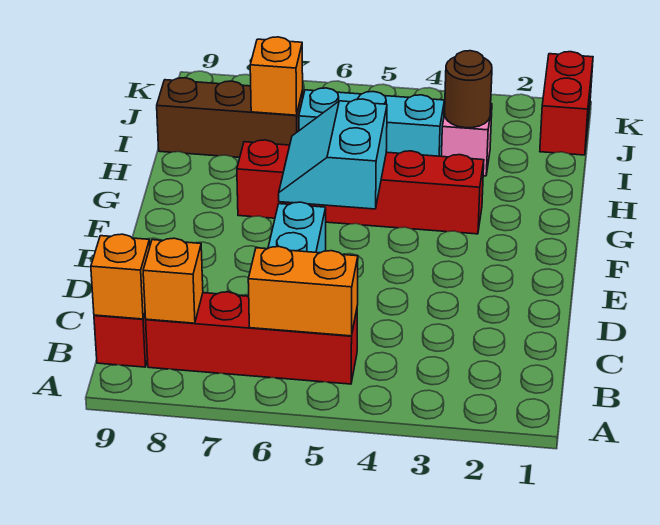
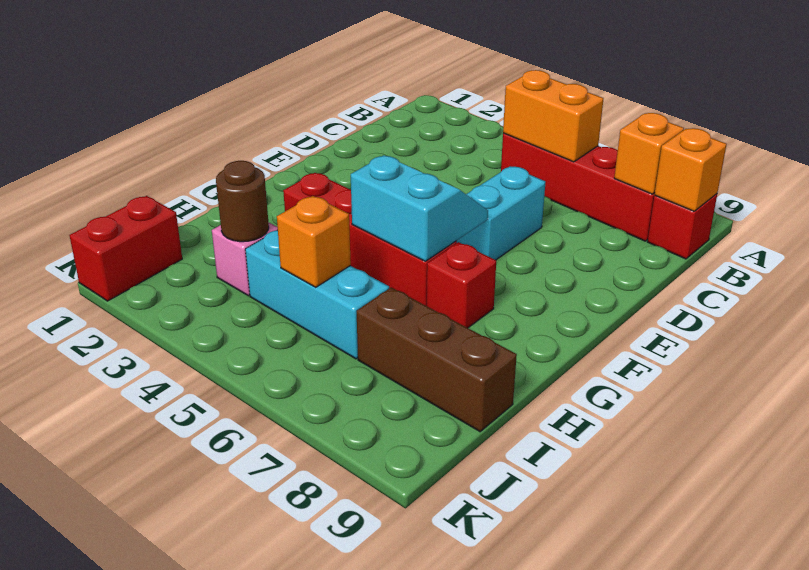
cyan 2x2 slope [279,99,387,209] -> cyan 2x2 slope turned to [351,155,488,261]
orange 1x1 brick [250,37,303,115] -> orange 1x1 brick moved to [277,196,351,287]

